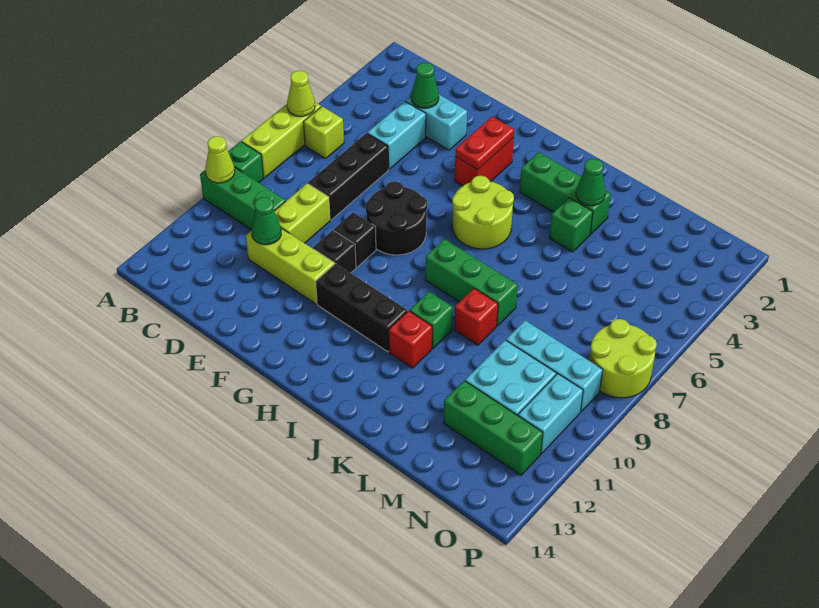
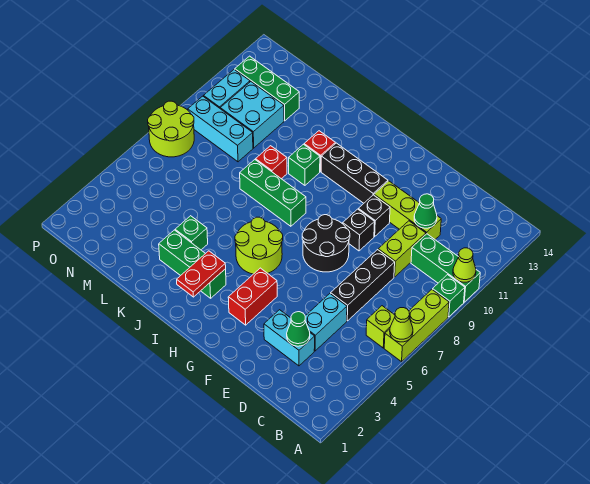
red 1x2 plate [455,117,514,170] -> red 1x2 plate moved to [177,251,226,297]
green 1x1 cone [576,159,606,206] -> none

